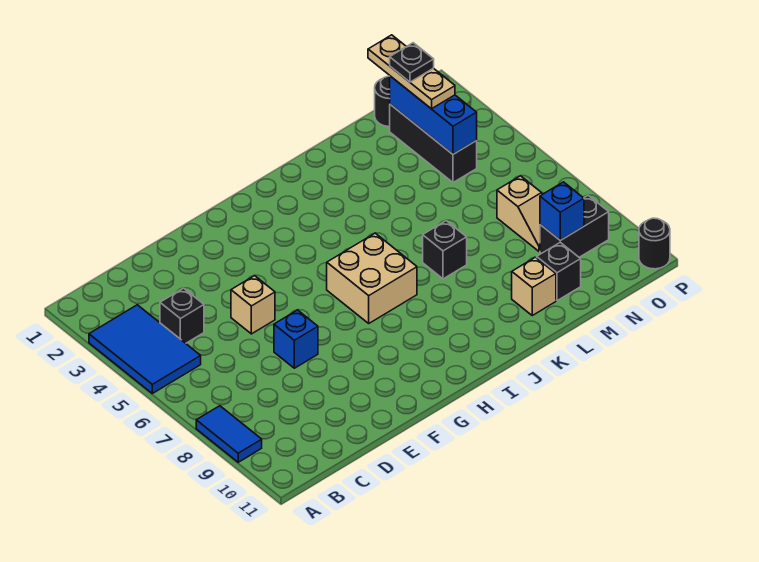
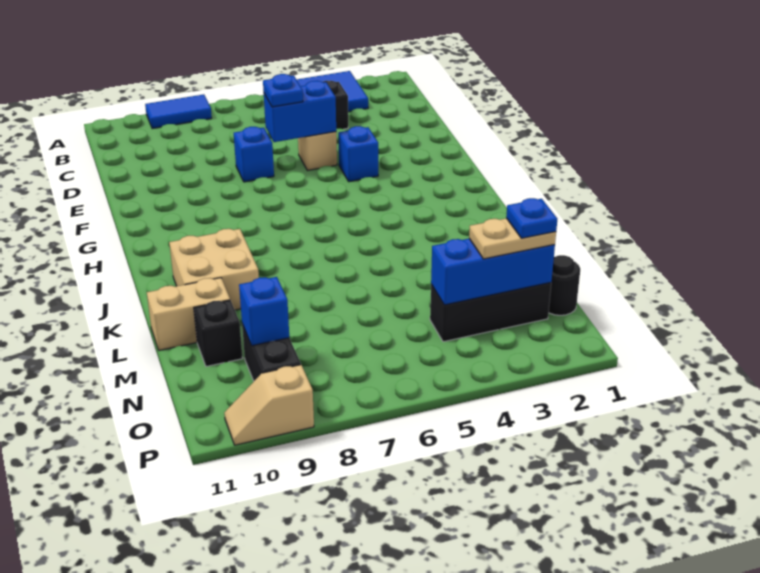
none -> blue 1x2 brick [264,81,336,142]
none -> blue 1x1 plate [263,74,303,107]
none -> blue 1x1 brick [338,126,378,182]
tan 2x2 brick [327,233,417,323] -> tan 2x2 brick moved to [169,229,259,310]
black 1x1 brick [423,221,467,279] -> none
tan 1x1 brick [512,257,556,315] -> tan 1x2 brick [147,278,230,350]
tan 1x3 plate [368,35,455,109] -> tan 1x2 plate [469,218,556,259]
black 1x1 plate [390,43,434,82] -> blue 1x1 plate [506,198,557,238]
tan 1x2 slope [497,176,542,251] -> tan 1x2 slope moved to [224,365,314,445]
black 1x1 round brick [639,218,670,269] -> none

